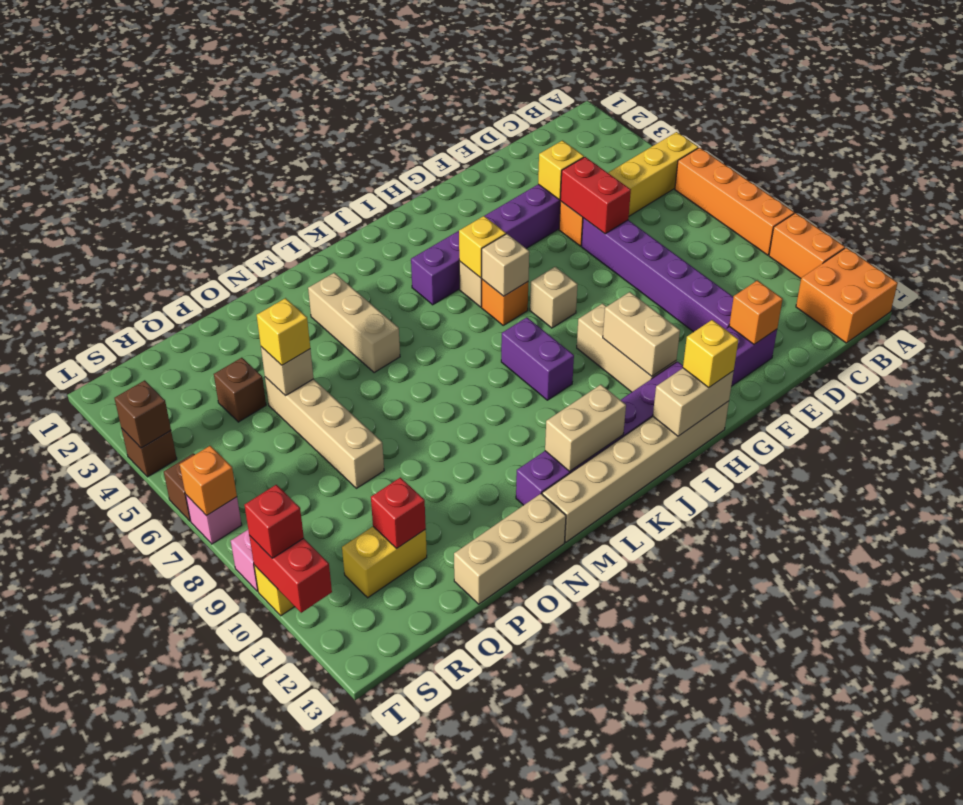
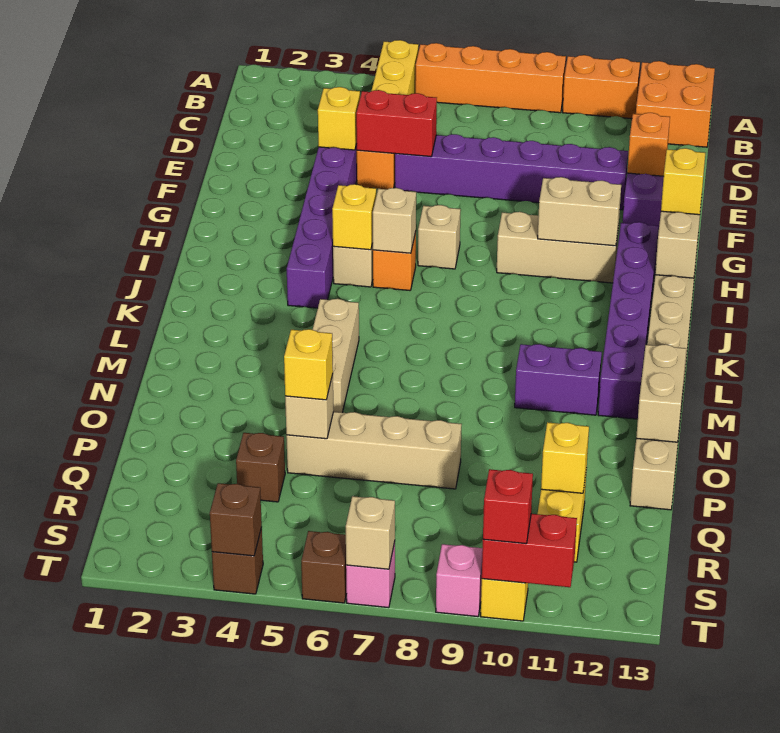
purple 1x2 brick [501,317,574,400] -> purple 1x2 brick moved to [515,344,602,415]
tan 1x2 brick [545,385,626,471] -> tan 1x2 brick moved to [636,344,686,442]
tan 1x3 brick [308,273,400,373] -> tan 1x3 brick turned to [313,299,359,413]
red 1x1 brick [371,478,426,548] -> yellow 1x1 brick [541,422,589,493]
orange 1x1 brick [180,446,237,516] -> tan 1x1 brick [346,496,395,569]

